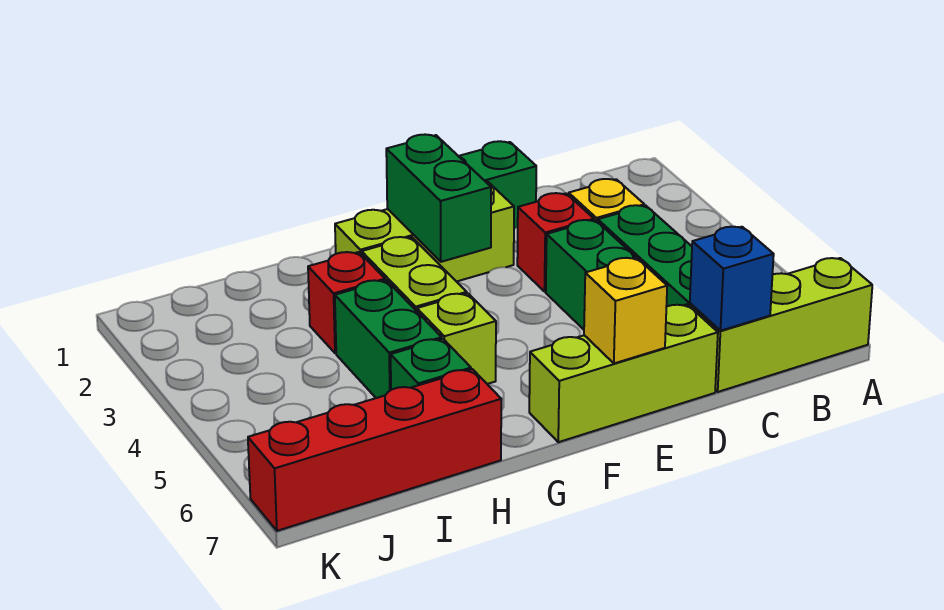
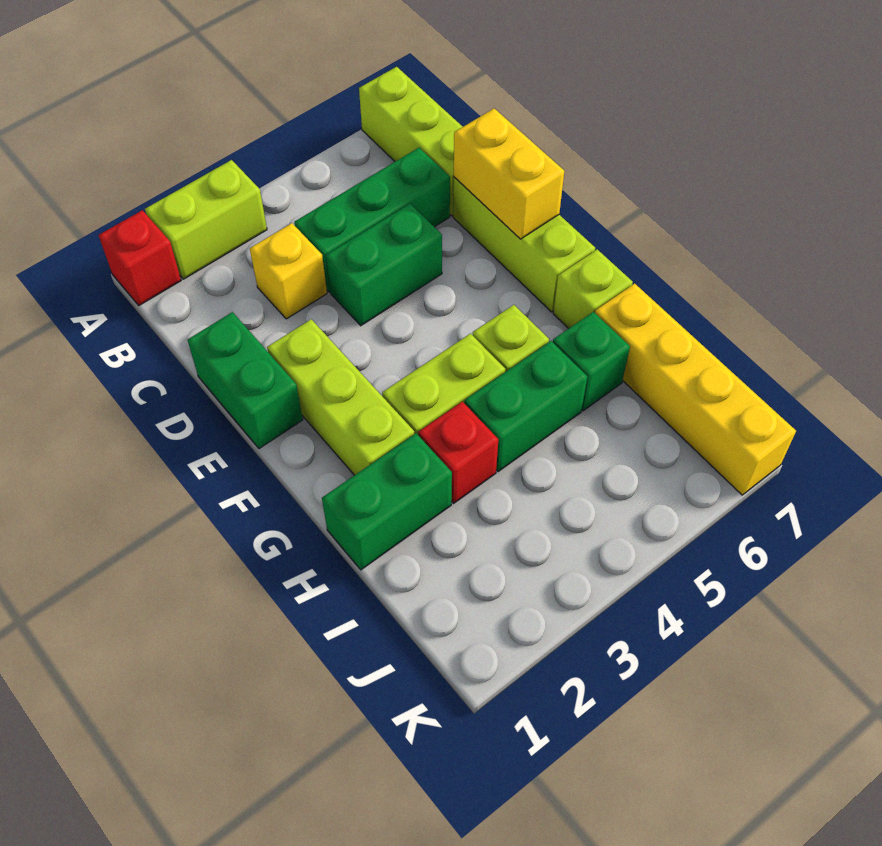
none -> lime 1x2 brick [145,160,267,279]
blue 1x1 brick [690,227,774,331] -> none
red 1x1 brick [517,193,594,292] -> red 1x1 brick moved to [99,210,181,305]
yellow 1x1 brick [584,258,667,363] -> yellow 1x2 brick [454,108,564,239]
green 1x2 brick [386,135,491,262] -> green 1x2 brick moved to [322,433,452,570]
none -> lime 1x1 brick [553,249,633,328]
red 1x4 brick [248,369,501,531] -> yellow 1x4 brick [595,284,796,495]

